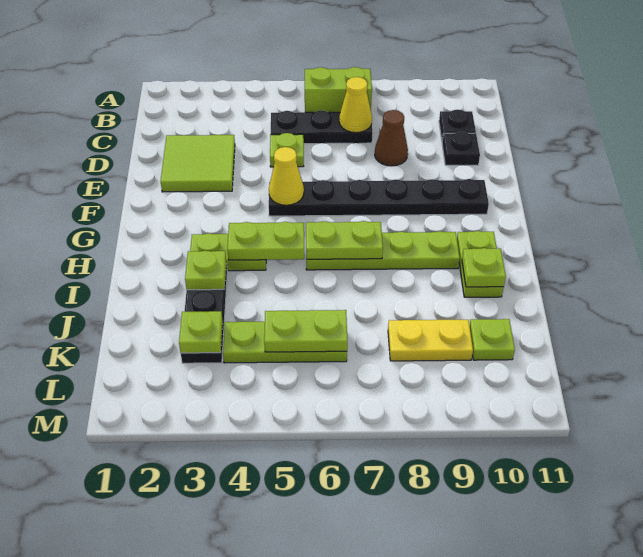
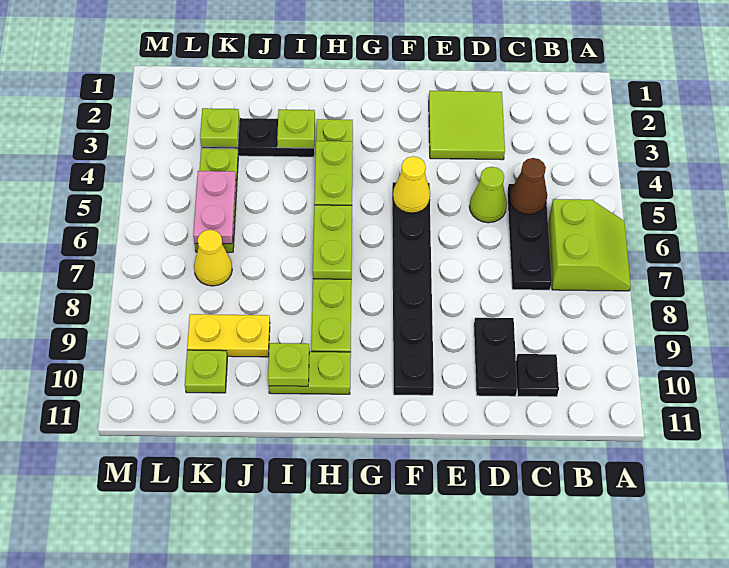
yellow 1x1 cone [339,77,372,133] -> yellow 1x1 cone moved to [194,230,232,286]
lime 1x1 plate [270,133,304,167] -> lime 1x1 cone [470,167,507,223]
brown 1x1 cone [375,110,408,166] -> brown 1x1 cone moved to [509,158,547,215]
black 1x1 plate [442,132,480,165] -> black 1x2 plate [474,318,517,396]
lime 1x2 plate [264,310,347,352] -> pink 1x2 plate [193,171,236,244]
yellow 1x2 plate [388,320,473,361] -> yellow 1x2 plate turned to [187,314,270,357]

